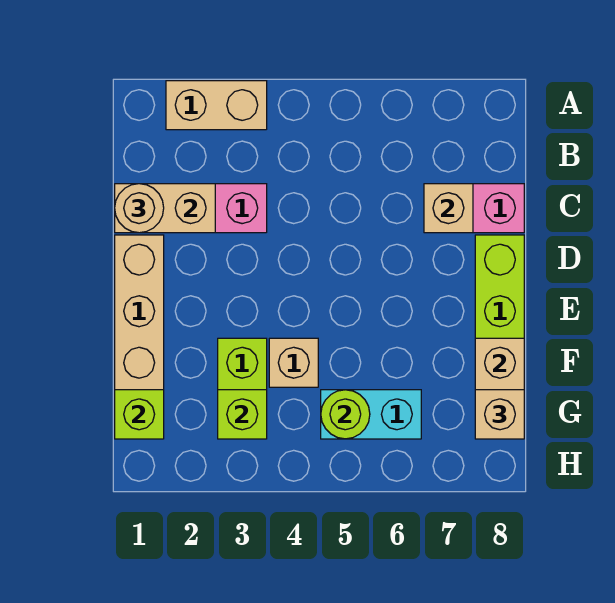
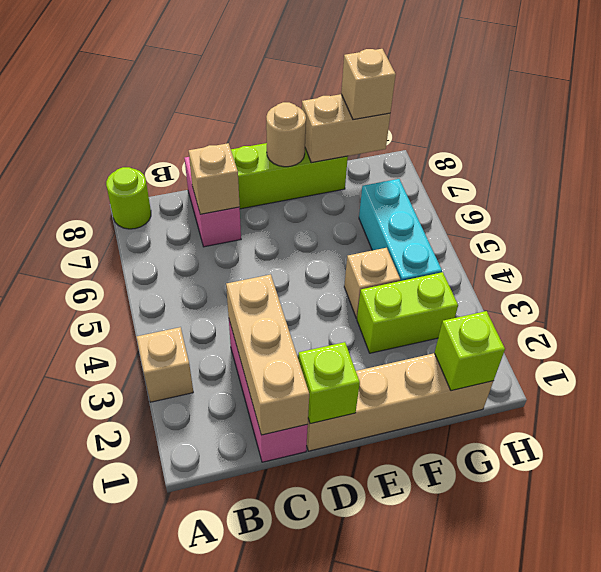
tan 1x2 brick [166,81,267,130] -> tan 1x1 brick [137,327,193,402]
tan 1x2 brick [115,184,215,233] -> tan 1x3 brick [226,274,309,435]
tan 1x1 round brick [115,184,164,233] -> tan 1x1 round brick moved to [266,102,306,167]
lime 1x1 brick [218,390,267,439] -> lime 1x1 brick moved to [298,342,360,424]
cyan 1x2 brick [321,390,421,439] -> cyan 1x3 brick [359,179,442,281]
lime 1x1 round brick [321,390,370,439] -> lime 1x1 round brick moved to [106,167,151,229]

